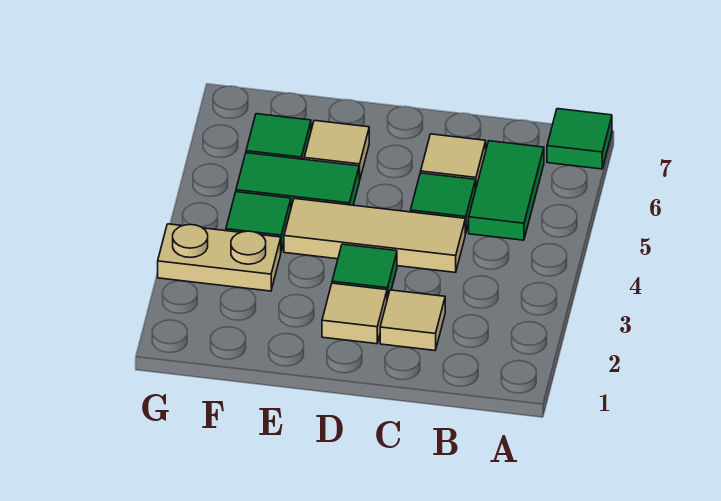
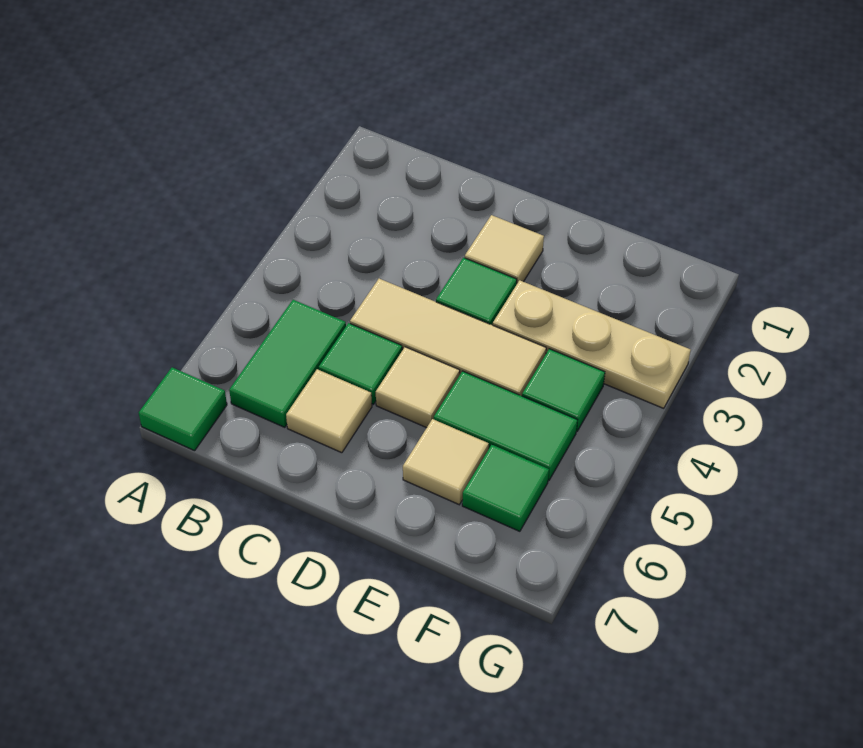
tan 1x1 tile [380,290,445,350] -> tan 1x1 tile moved to [376,347,460,428]
tan 1x2 plate [158,224,281,291] -> tan 1x3 plate [493,280,691,408]

